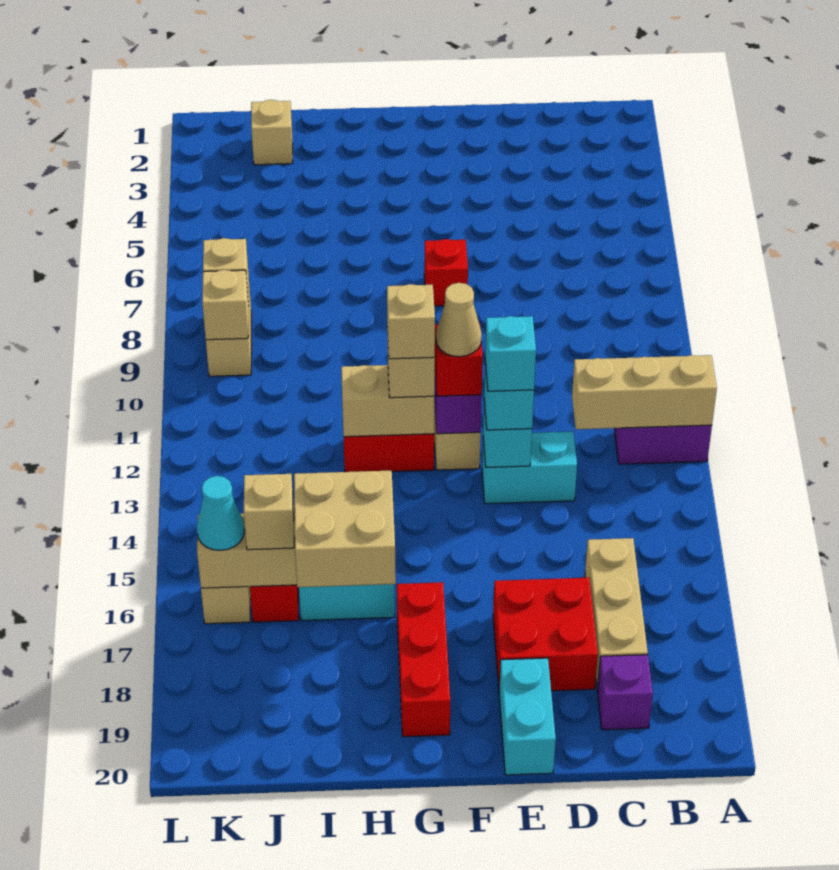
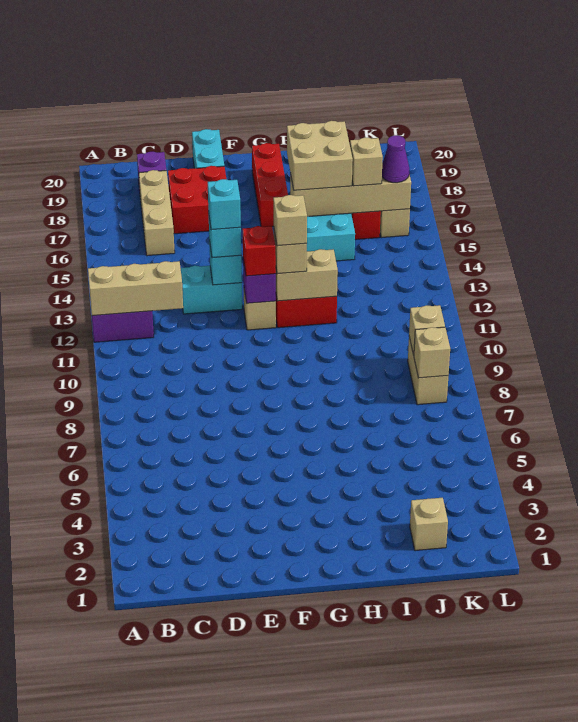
red 1x1 brick [424,239,468,306] -> none
tan 1x1 cone [436,283,482,357] -> none
cyan 1x1 cone [197,476,245,550] -> purple 1x1 cone [382,135,409,183]

